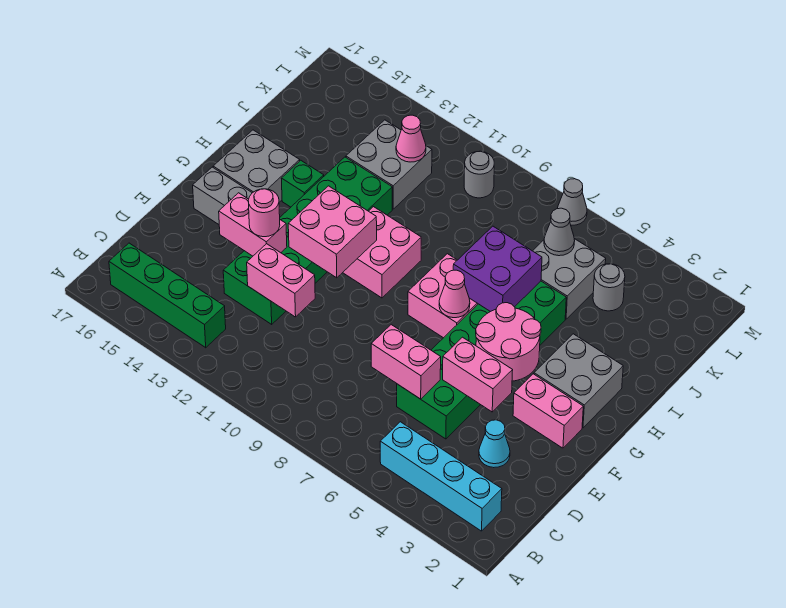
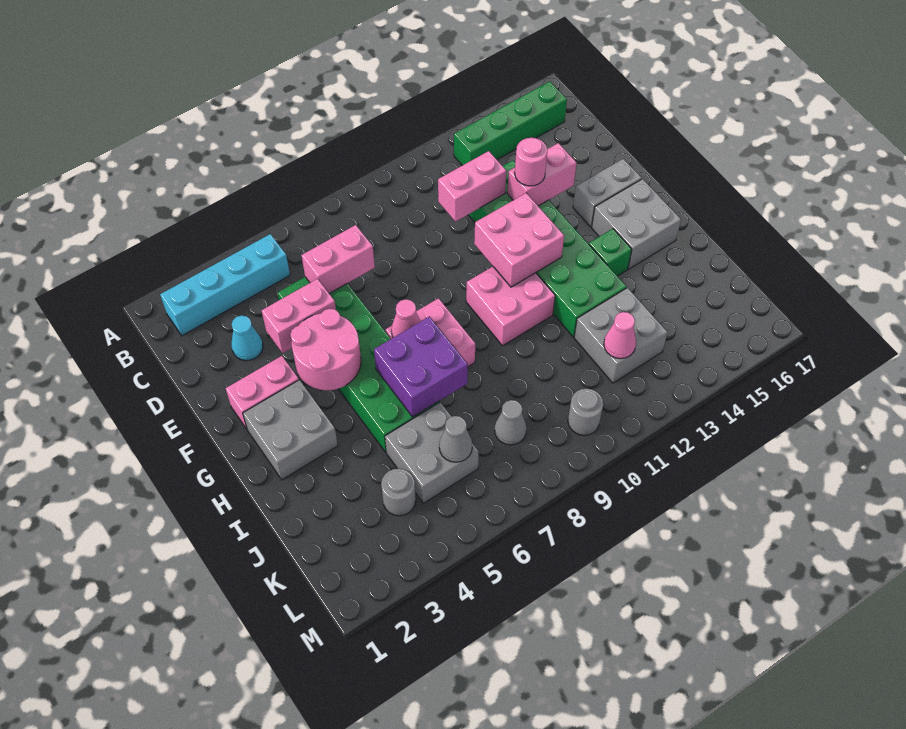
grey 1x1 cone [557,179,587,225] -> grey 1x1 cone moved to [495,400,527,445]

